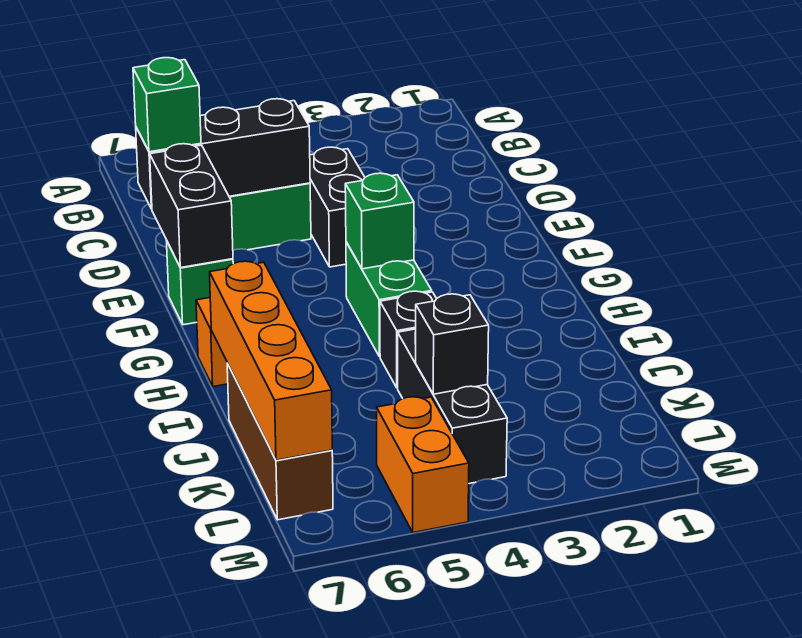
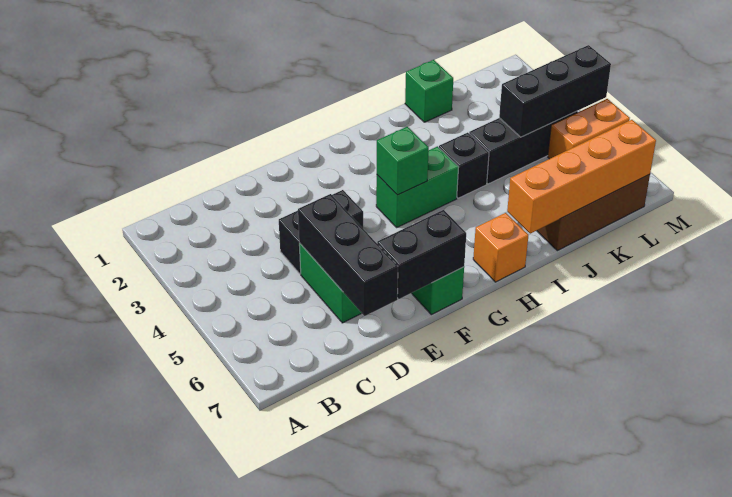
green 1x1 brick [133,58,201,152] -> green 1x1 brick moved to [405,60,453,122]
black 1x1 brick [415,294,489,394] -> black 1x3 brick [499,45,611,137]

